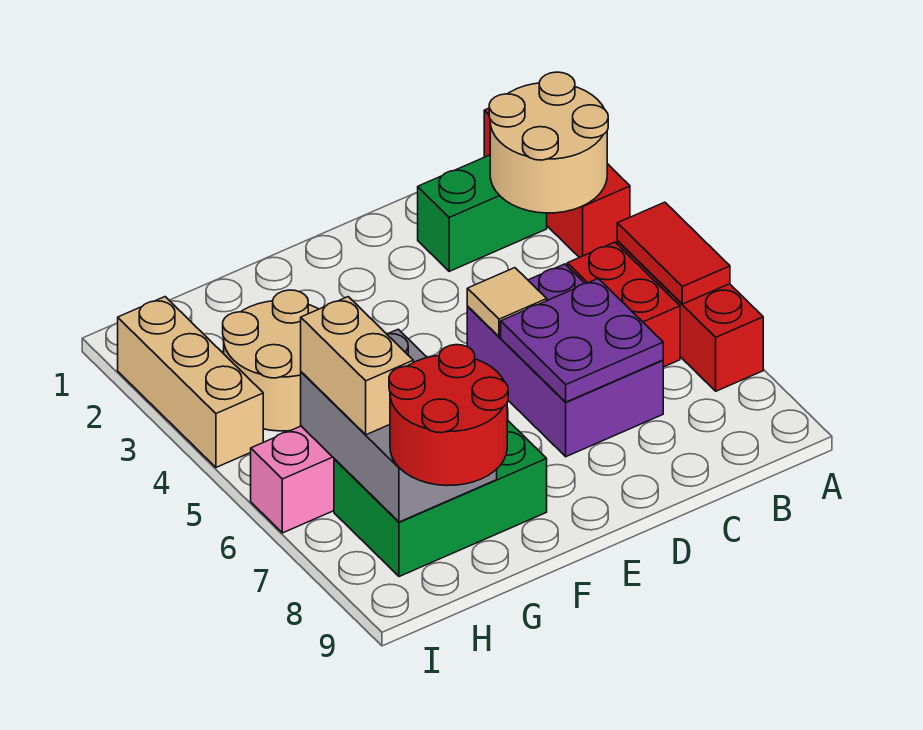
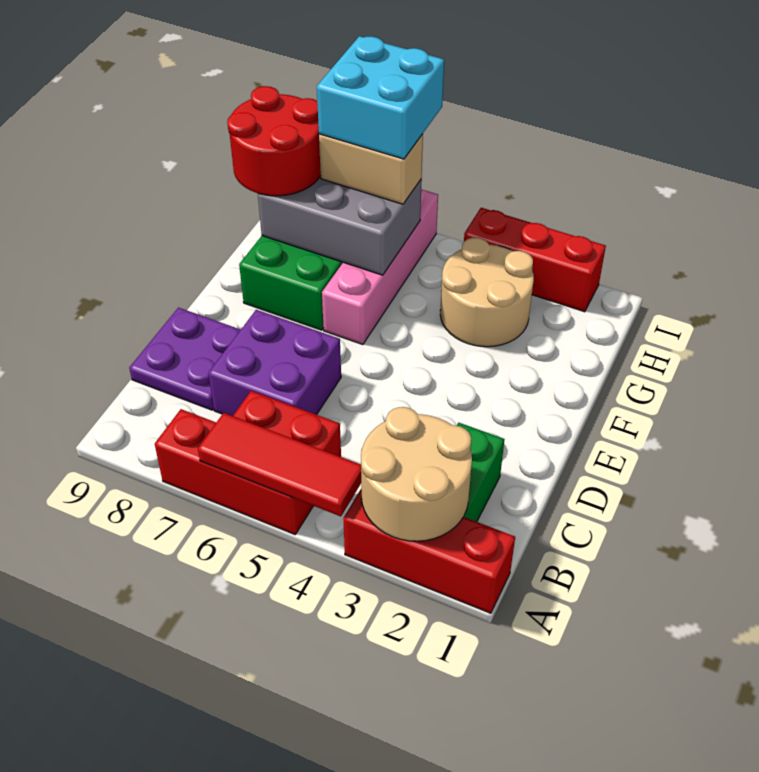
red 1x2 tile [617,202,730,304] -> red 1x3 tile [198,413,361,516]
purple 2x3 brick [467,264,663,457] -> purple 2x2 brick [208,310,341,416]
purple 2x2 plate [501,279,663,402] -> purple 2x2 plate moved to [129,308,241,410]
tan 1x1 tile [467,268,547,337] -> none
none -> cyan 2x2 brick [317,36,444,159]
tan 1x3 brick [118,297,263,467] -> red 1x3 brick [464,208,606,312]

